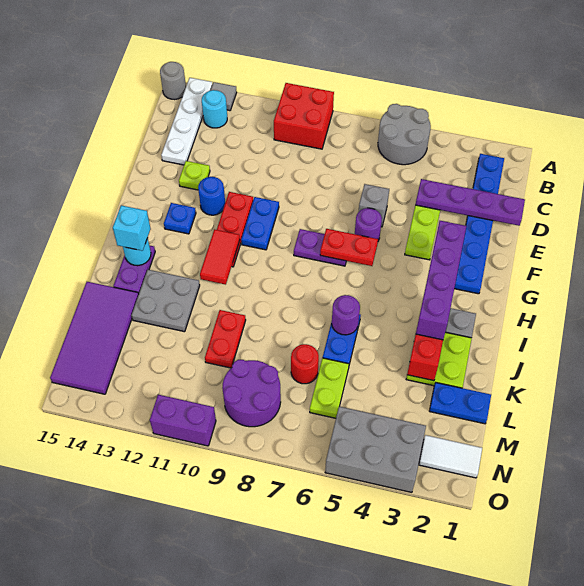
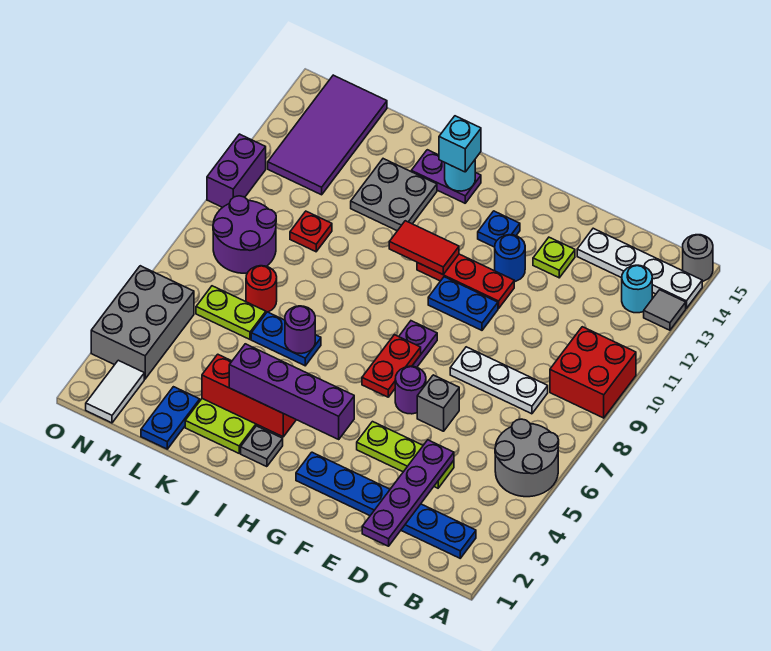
none -> white 1x3 plate [450,347,548,414]
red 1x2 plate [205,310,246,368] -> red 1x1 plate [290,211,332,252]
purple 2x4 tile [50,282,139,394] -> purple 2x4 tile turned to [268,75,387,195]

